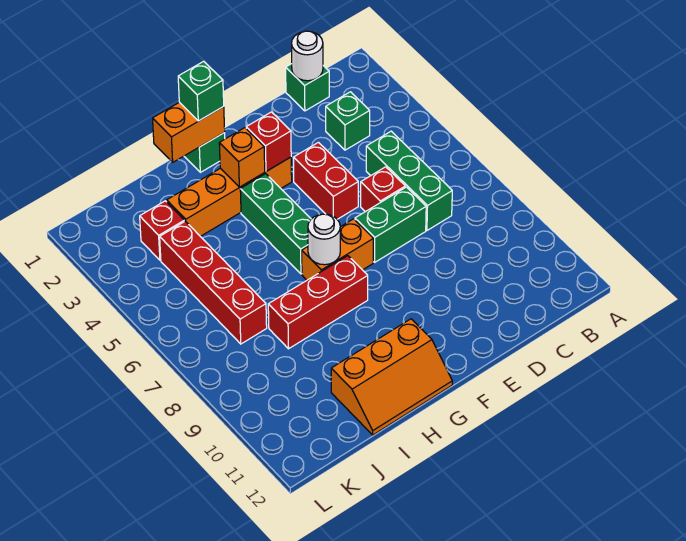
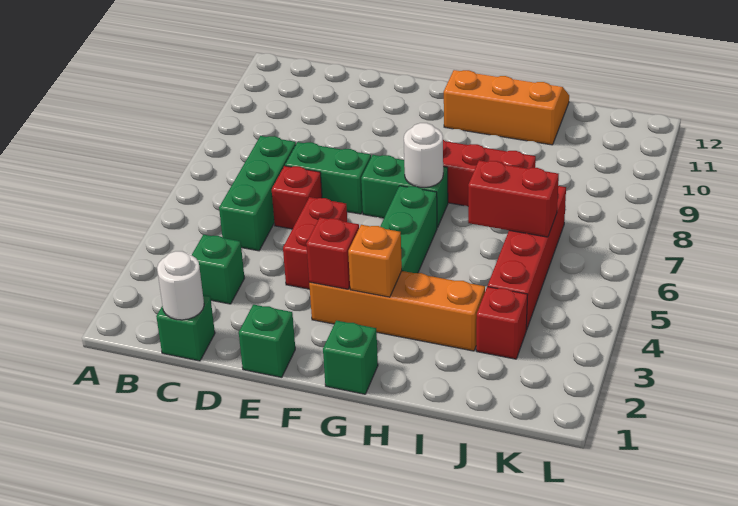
orange 1x2 brick [302,219,373,280] -> green 1x2 brick [361,155,448,228]
orange 1x2 brick [153,102,225,162] -> none
green 1x1 brick [178,61,224,121] -> green 1x1 brick moved to [239,305,295,377]
none -> red 1x2 brick [468,160,559,237]

